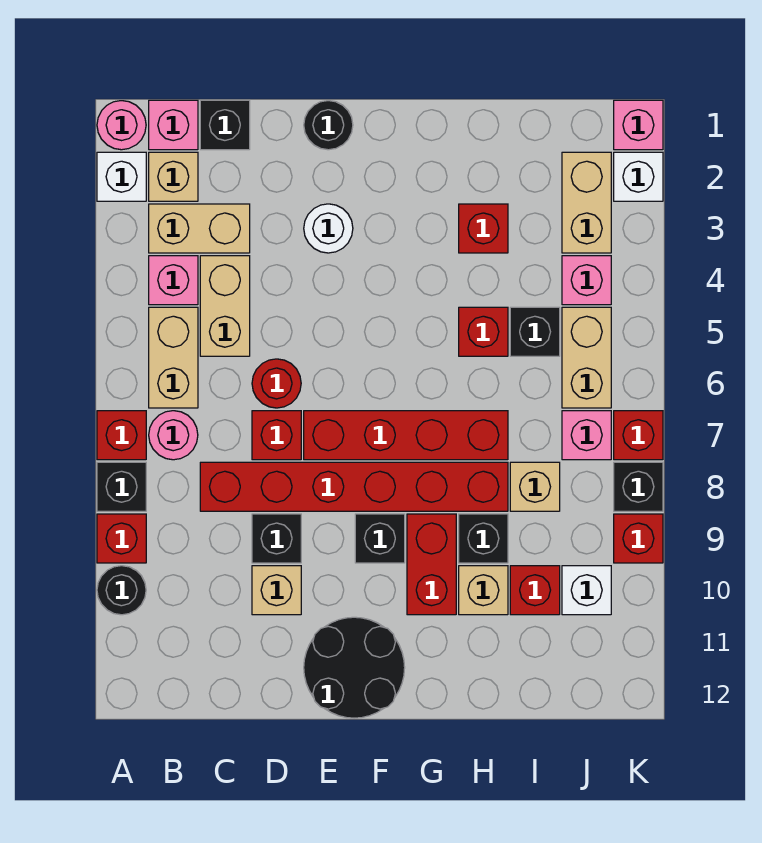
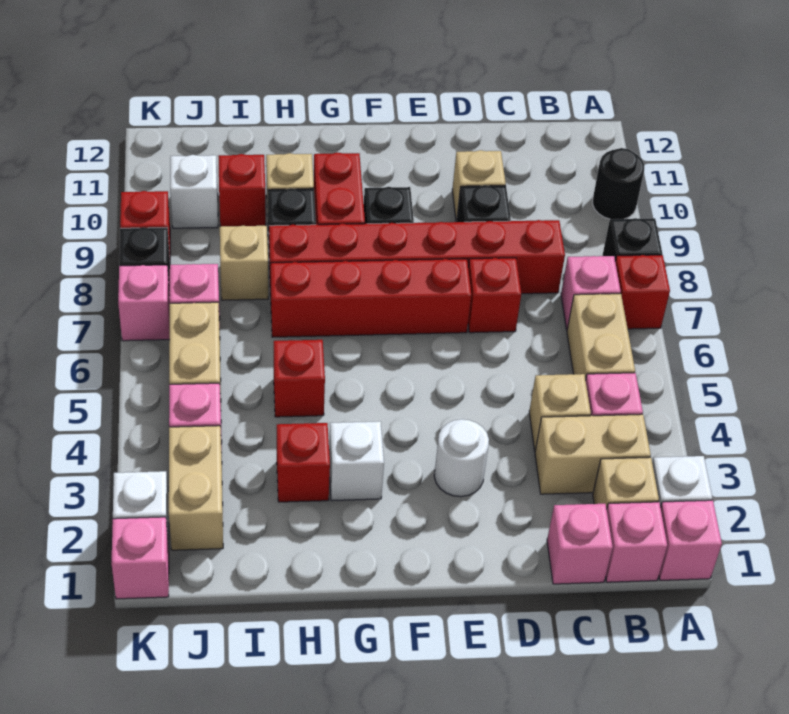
pink 1x1 round brick [97,101,146,150] -> pink 1x1 brick [659,500,722,580]
red 1x1 brick [97,514,146,563] -> none
pink 1x1 round brick [149,411,198,460] -> pink 1x1 brick [561,256,621,330]
black 1x1 brick [200,100,250,150] -> pink 1x1 brick [547,504,613,584]
tan 1x2 brick [200,256,250,356] -> tan 1x1 brick [529,374,591,450]
red 1x1 round brick [252,359,301,408] -> none
black 1x1 round brick [304,101,353,150] -> none
black 2x2 round brick [304,617,405,718] -> none
none -> white 1x1 brick [329,421,384,501]
black 1x1 brick [510,307,560,356] -> none
red 1x1 brick [614,411,663,460] -> pink 1x1 brick [118,265,170,341]

